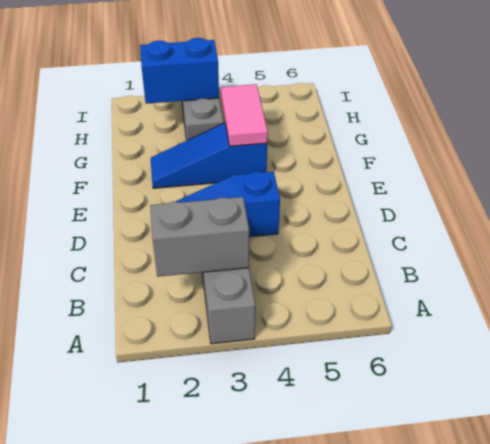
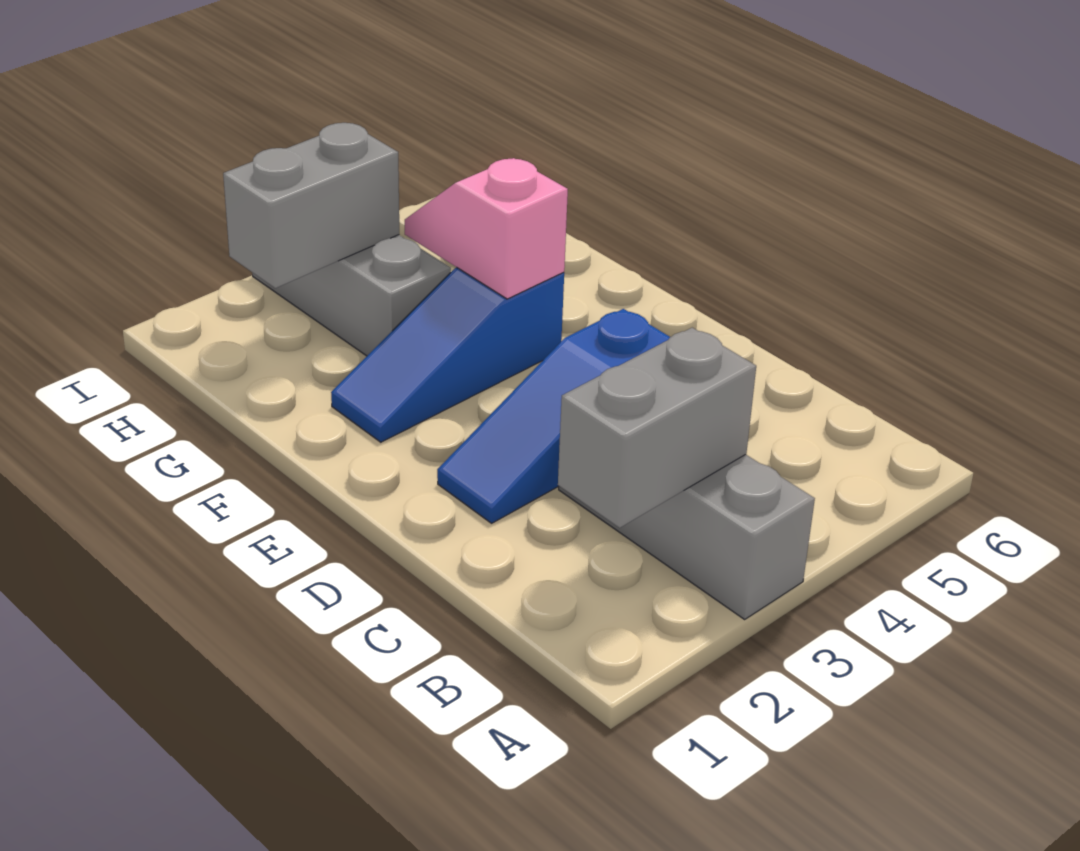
pink 1x2 tile [221,84,268,146] -> pink 1x2 slope [405,158,568,299]
blue 1x2 brick [140,38,219,104] -> grey 1x2 brick [223,123,399,288]

